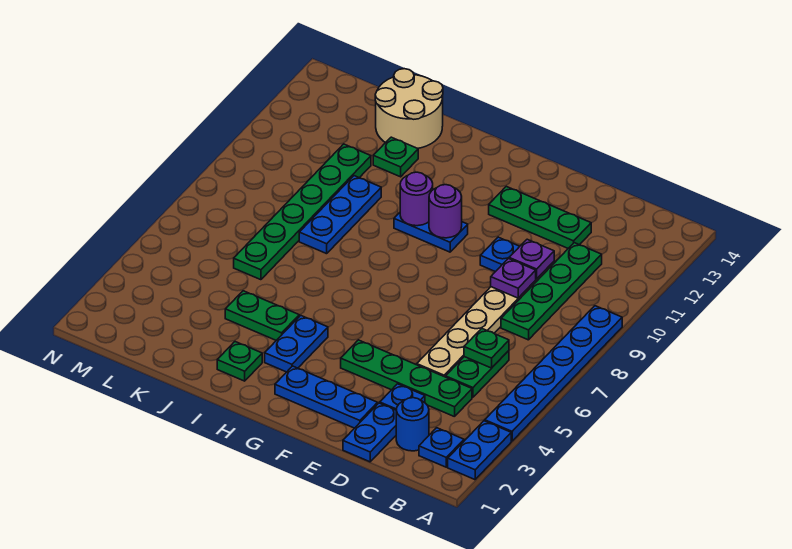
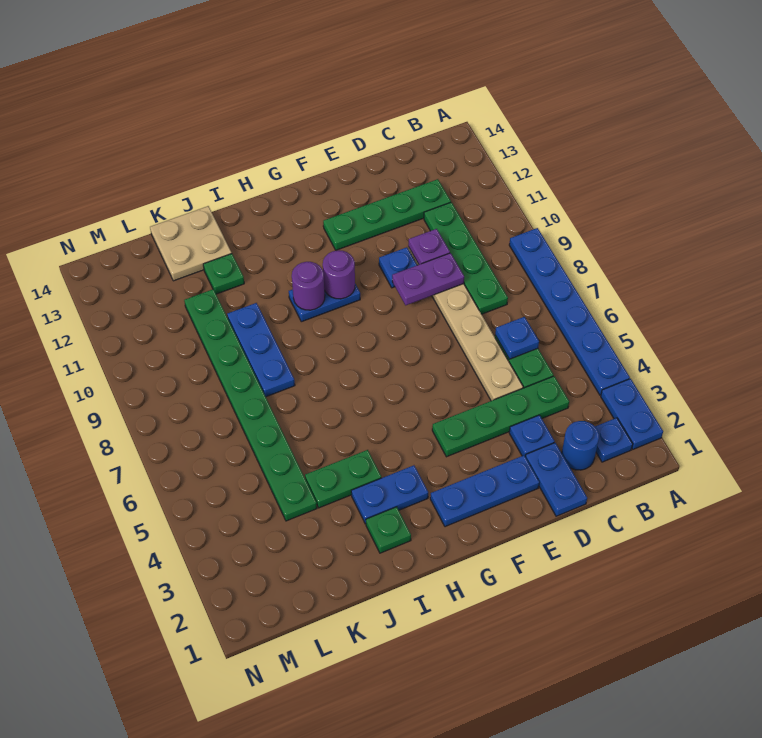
green 1x1 plate [464,328,509,368] -> blue 1x1 plate [495,317,539,359]
purple 1x1 plate [491,259,536,298] -> purple 1x2 plate [392,253,464,305]
green 1x3 plate [489,186,591,248] -> green 1x4 plate [323,179,451,250]
blue 1x2 plate [265,315,328,372] -> blue 1x2 plate turned to [351,465,428,524]
tan 2x2 round brick [375,69,443,148] -> tan 2x2 plate [150,206,232,281]
green 1x6 plate [234,144,371,280] -> green 1x8 plate [184,289,317,521]

